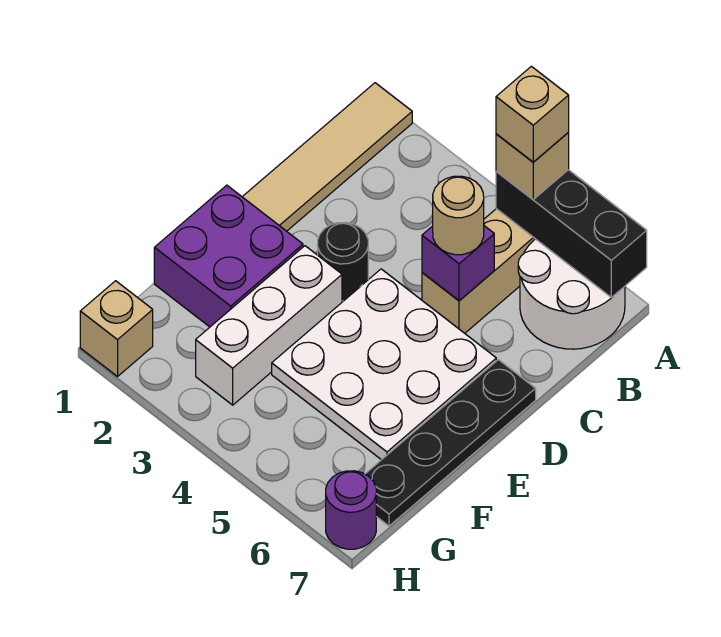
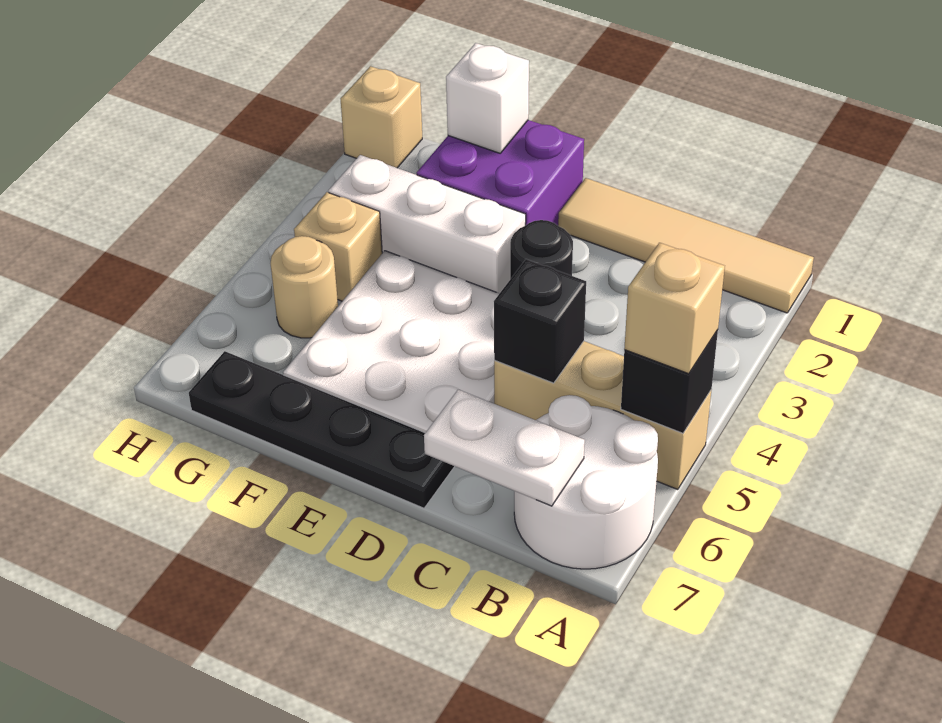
black 1x3 brick [496,170,647,297] -> black 1x1 brick [621,330,718,433]
tan 1x1 brick [496,66,569,162] -> tan 1x1 brick moved to [294,192,382,301]
none -> white 1x2 plate [424,390,585,506]
purple 1x1 brick [422,226,494,301] -> black 1x1 brick [494,259,586,383]
tan 1x1 round brick [433,176,484,255] -> tan 1x1 round brick moved to [270,236,338,338]
none -> white 1x1 brick [446,43,529,153]
purple 1x1 round brick [326,471,376,549] -> none

